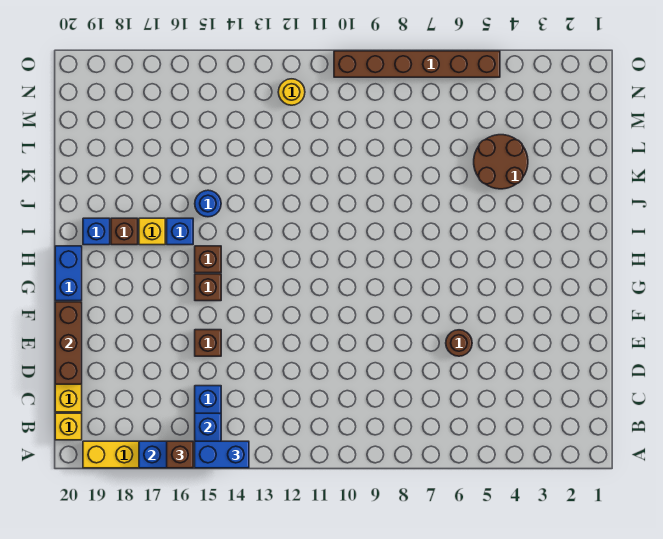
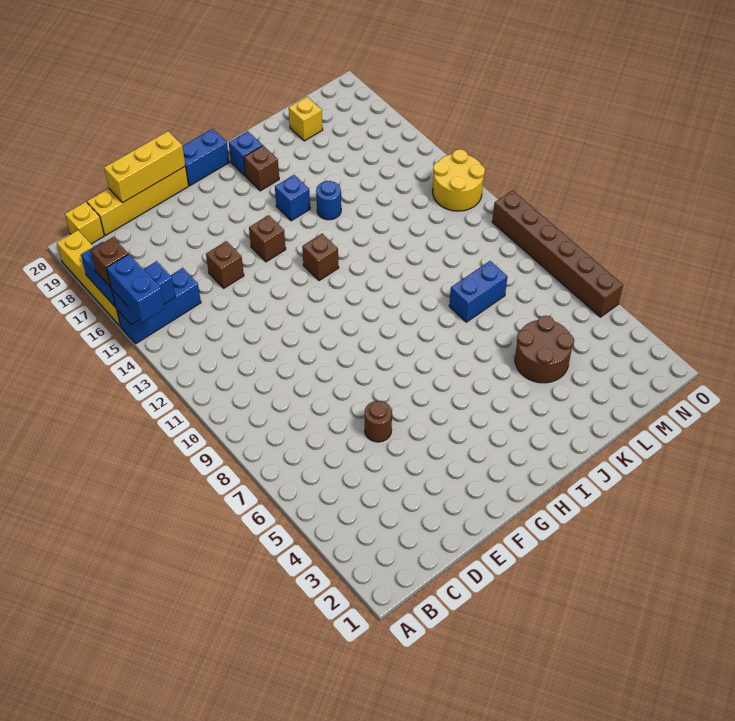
brown 1x3 brick [55,302,82,384] -> yellow 1x3 brick [104,131,185,203]
brown 1x1 brick [195,246,221,273] -> brown 1x1 brick moved to [302,234,339,281]
yellow 1x1 brick [139,218,165,245] -> yellow 1x1 brick moved to [289,97,323,141]
none -> blue 1x2 brick [449,261,508,322]
yellow 1x1 round brick [278,79,305,105] -> yellow 2x2 round brick [433,149,485,211]

